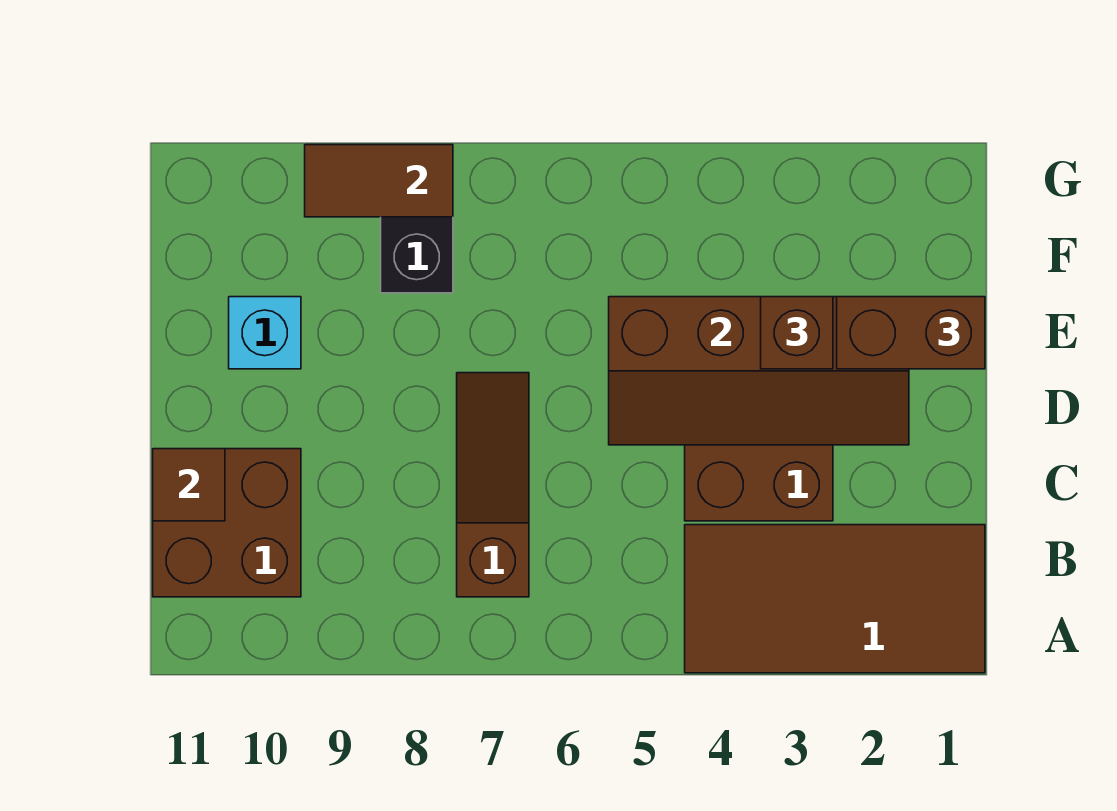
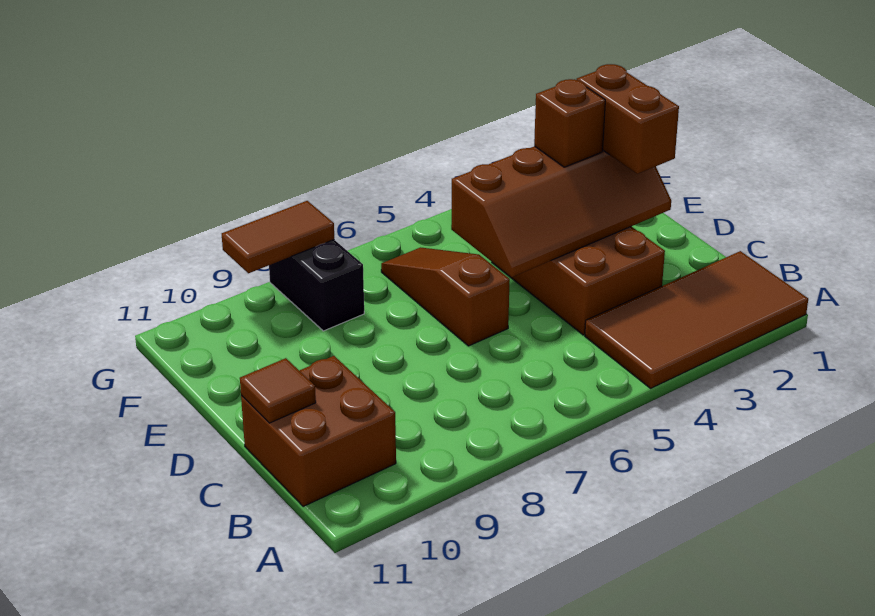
brown 1x3 slope [457,373,529,597] -> brown 1x3 slope moved to [381,247,510,346]
brown 1x2 brick [837,297,985,369] -> brown 1x2 brick turned to [577,64,679,174]
cyan 1x1 brick [229,297,301,369] -> none

